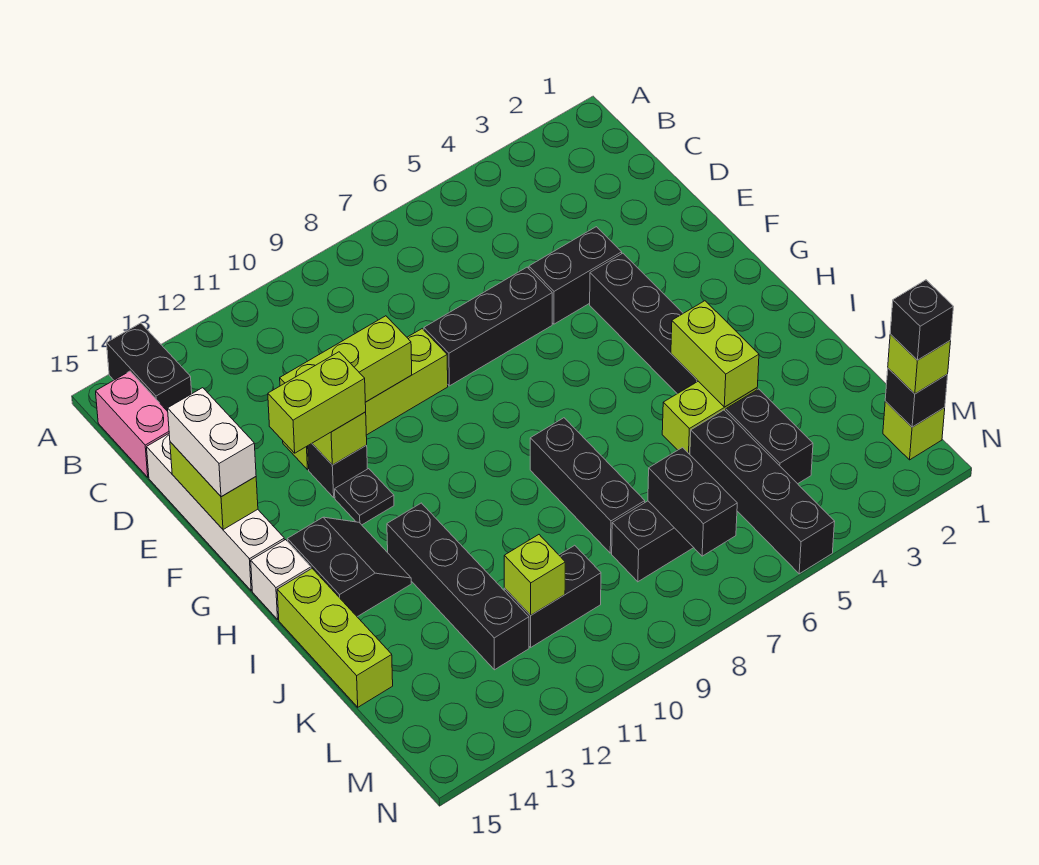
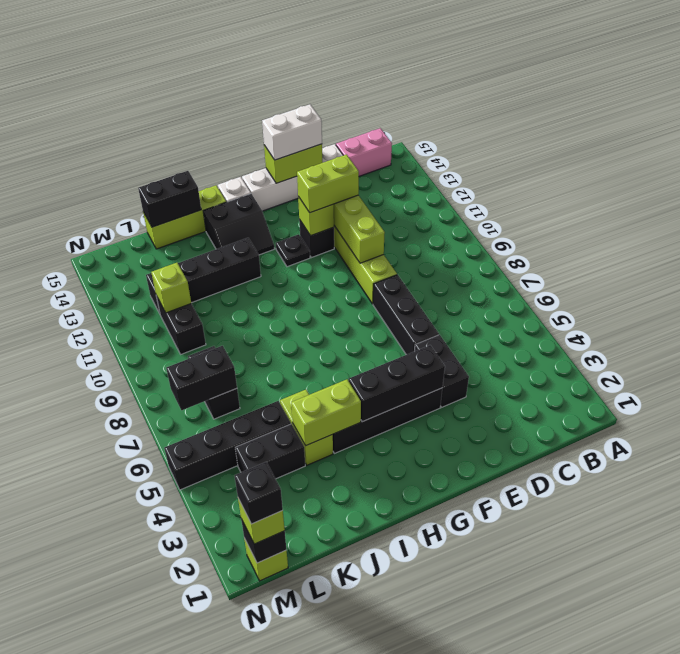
black 1x2 brick [107,323,192,411] -> black 1x2 brick moved to [138,171,201,227]
lime 1x2 brick [268,352,366,453] -> lime 1x2 brick turned to [297,154,359,213]
black 1x3 brick [530,418,645,553] -> black 1x3 brick moved to [349,345,445,422]

